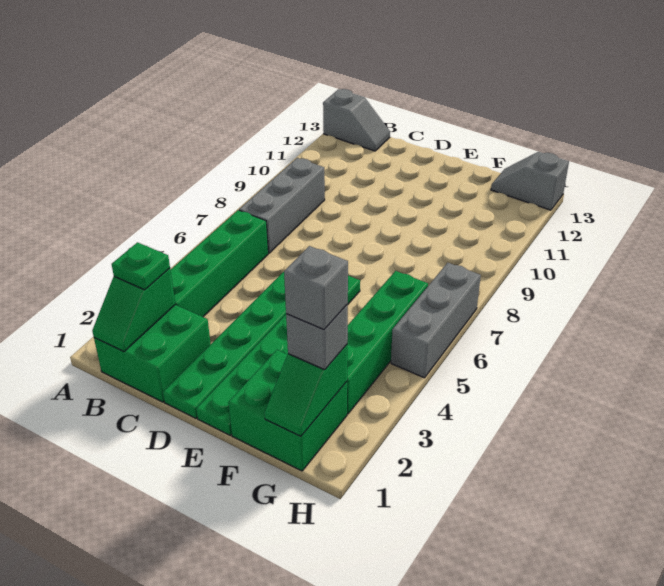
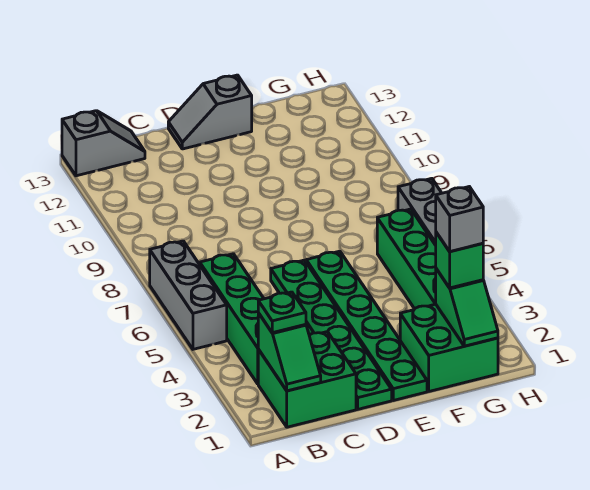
grey 1x3 brick [239,158,325,253] -> grey 1x3 brick moved to [150,241,227,349]
grey 1x1 brick [286,304,348,370] -> green 1x1 brick [436,232,483,288]
grey 1x2 slope [491,152,569,210] -> grey 1x2 slope moved to [168,75,252,149]

